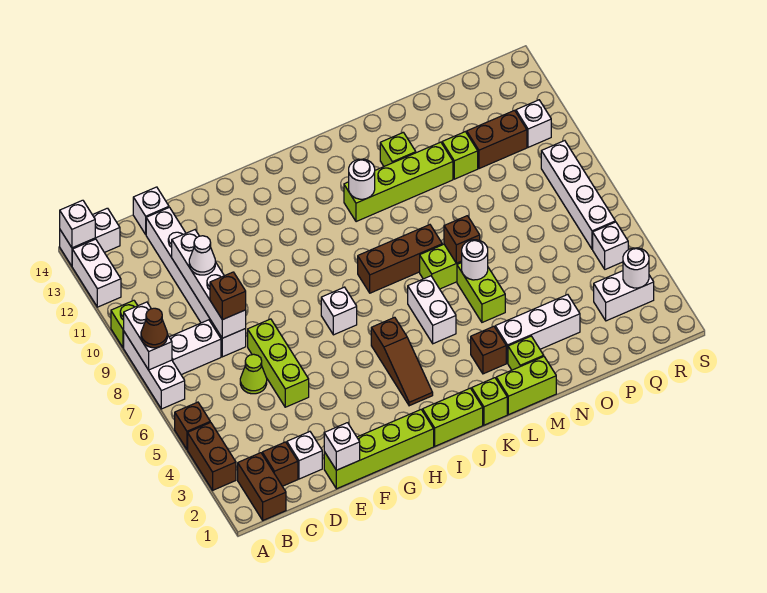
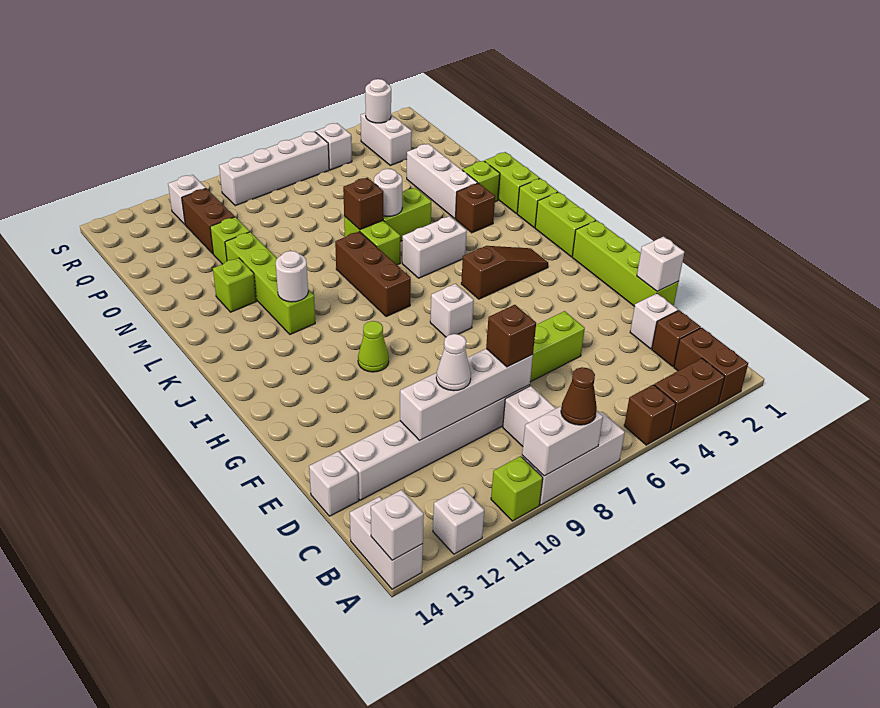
white 1x2 brick [72,239,121,307] -> white 1x1 brick [433,487,484,554]
brown 1x2 brick [238,453,286,520] -> brown 1x2 brick turned to [674,328,748,404]
lime 1x1 cone [240,354,267,394] -> lime 1x1 cone moved to [358,321,389,372]

